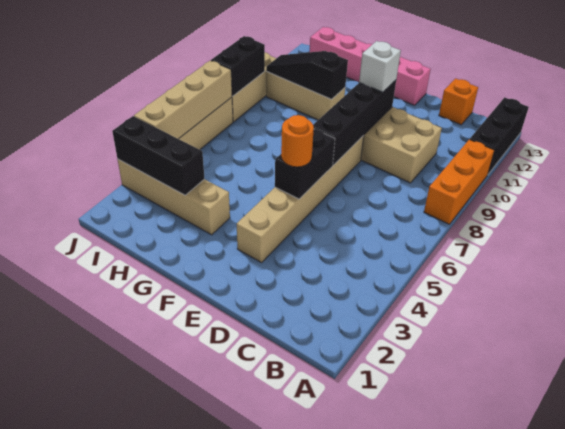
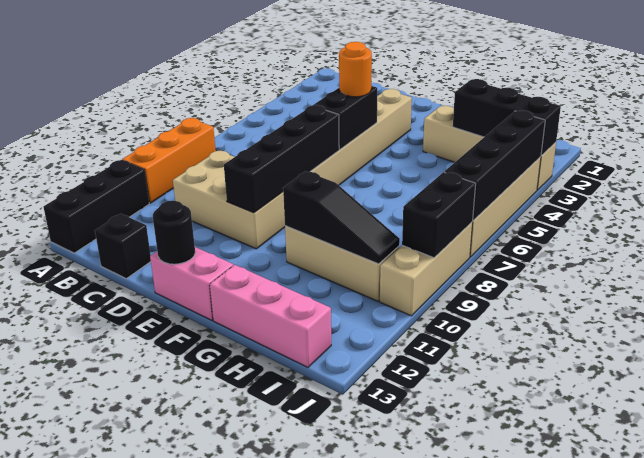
orange 1x1 brick [439,78,478,125] -> black 1x1 brick [95,214,151,279]
white 1x1 brick [359,41,401,92] -> none
none -> black 1x1 round brick [153,201,195,264]
tan 1x4 brick [134,61,232,139] -> black 1x4 brick [444,110,545,221]

